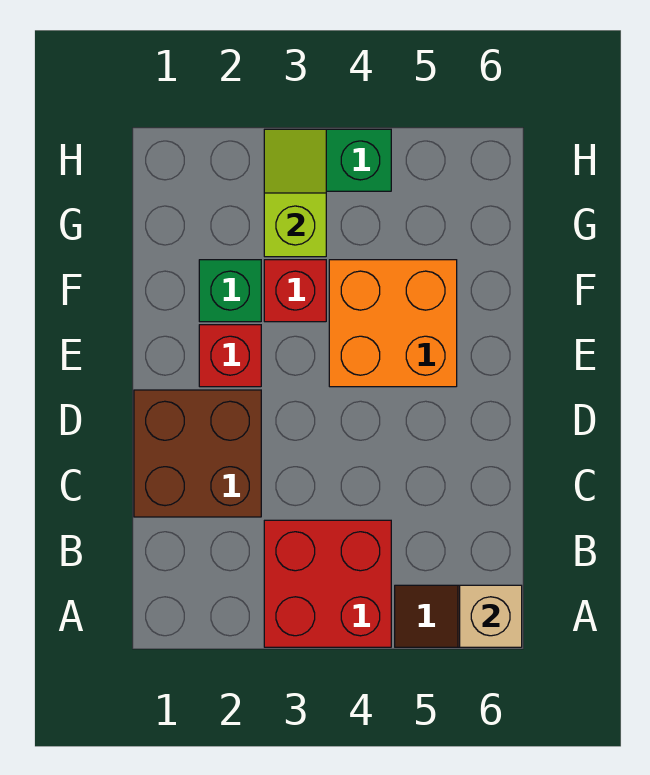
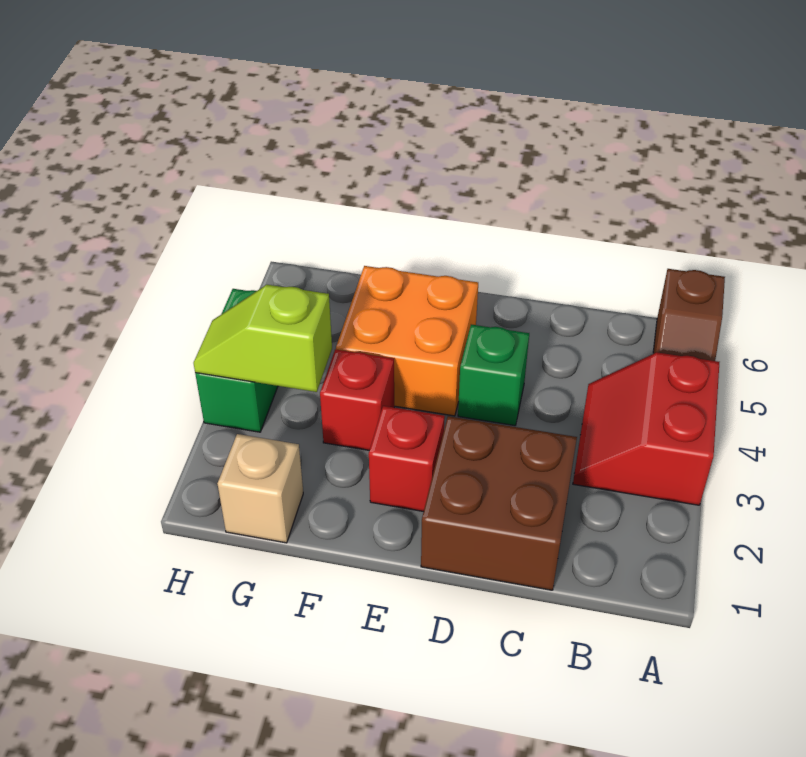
red 2x2 brick [264,520,391,647] -> red 2x2 slope [573,352,719,505]
tan 1x1 brick [460,585,522,647] -> tan 1x1 brick moved to [217,434,303,543]
green 1x1 brick [199,260,261,322] -> green 1x1 brick moved to [458,324,529,426]

